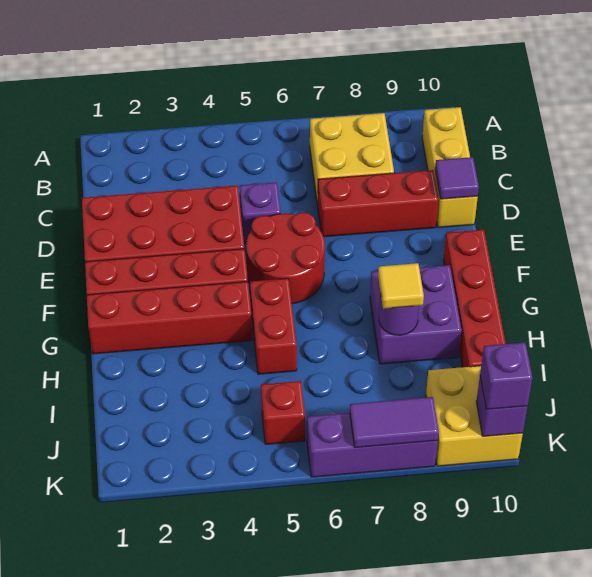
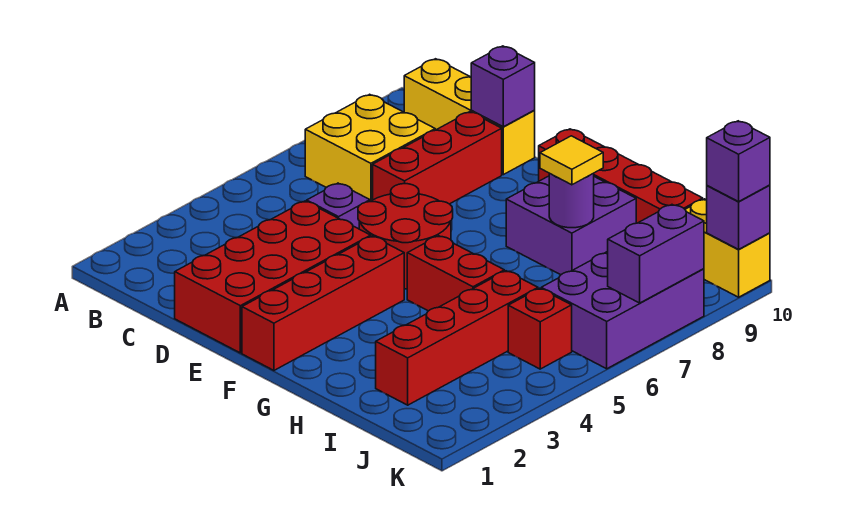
purple 1x1 tile [435,157,479,199] -> purple 1x1 brick [471,46,535,127]
red 1x4 brick [87,282,252,354] -> red 1x4 brick moved to [376,271,538,405]
yellow 2x2 brick [426,366,523,466] -> yellow 1x2 brick [685,199,770,297]
purple 1x3 brick [307,413,438,477] -> purple 2x3 brick [541,251,704,369]
purple 1x2 tile [350,397,439,448] -> purple 1x2 brick [608,205,704,303]

